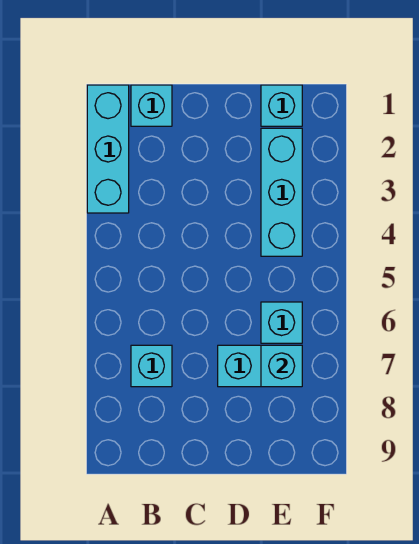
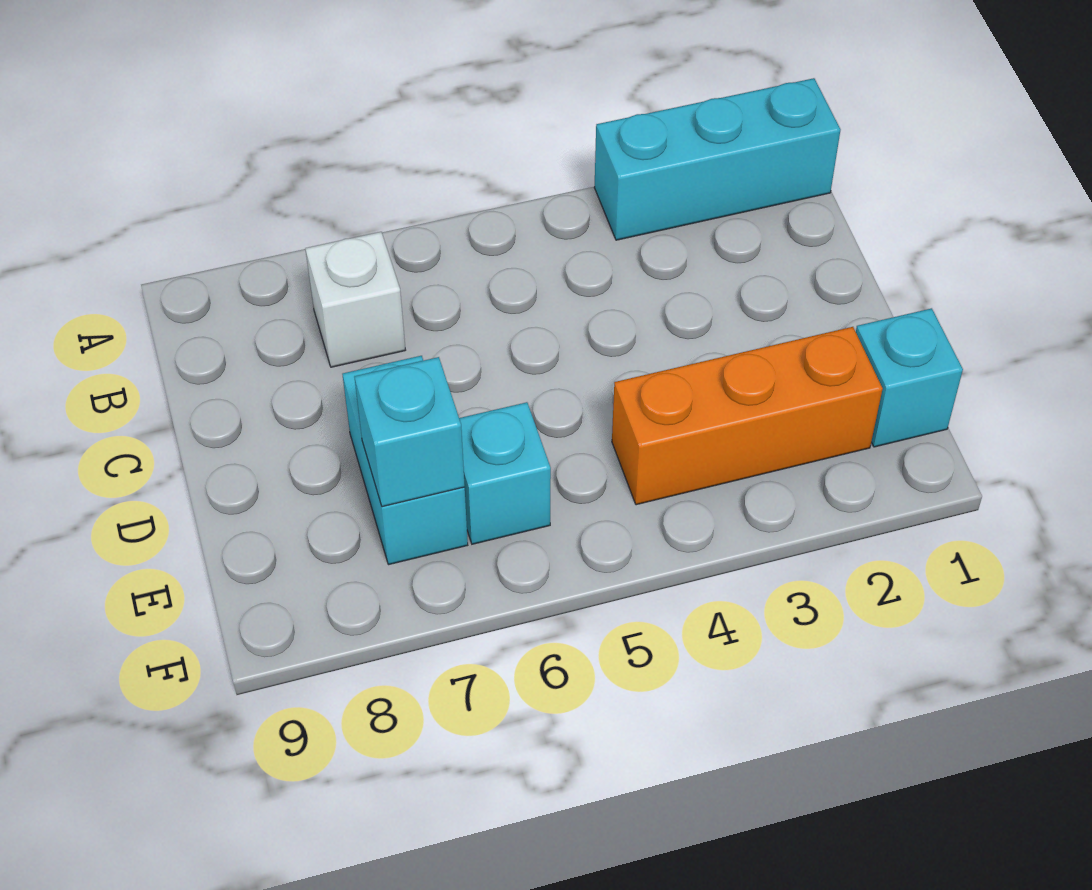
cyan 1x1 brick [131,85,172,126] -> none
cyan 1x1 brick [131,345,172,387] -> white 1x1 brick [305,232,405,367]
cyan 1x3 brick [261,128,302,256] -> orange 1x3 brick [612,327,883,505]

